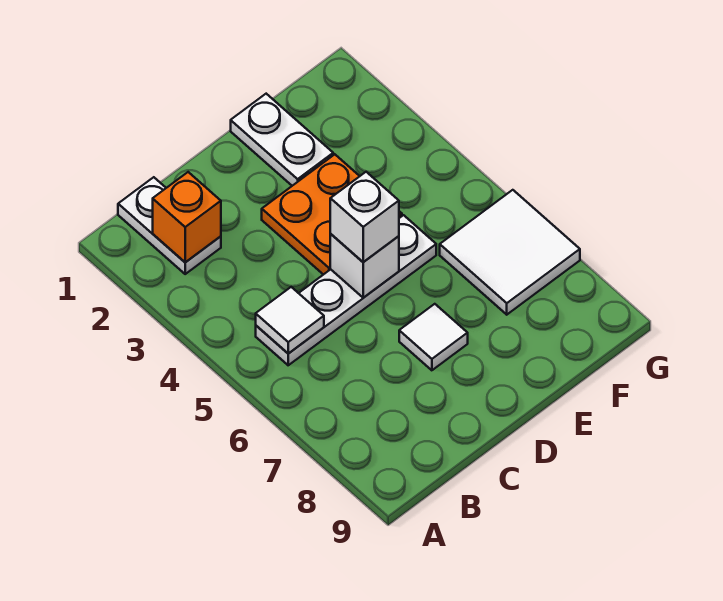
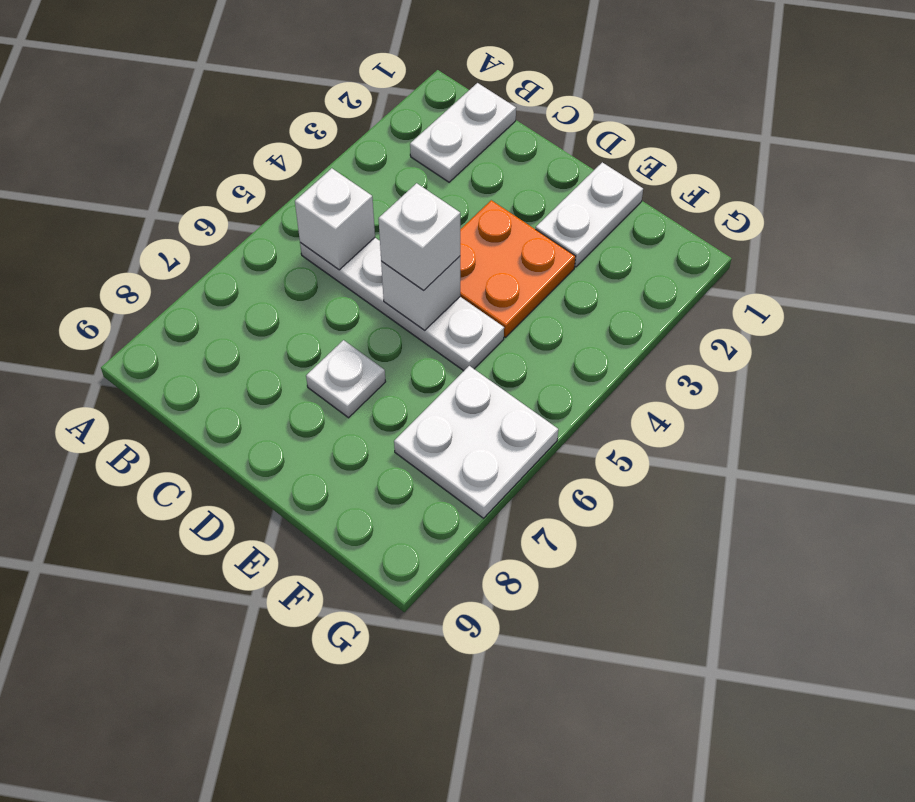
orange 1x1 brick [153,172,221,262] -> none
white 1x1 tile [256,287,324,354] -> white 1x1 brick [295,168,375,270]
white 1x1 tile [399,304,468,370] -> white 1x1 plate [306,340,386,418]
white 2x2 tile [440,190,580,315] -> white 2x2 plate [394,366,558,518]

